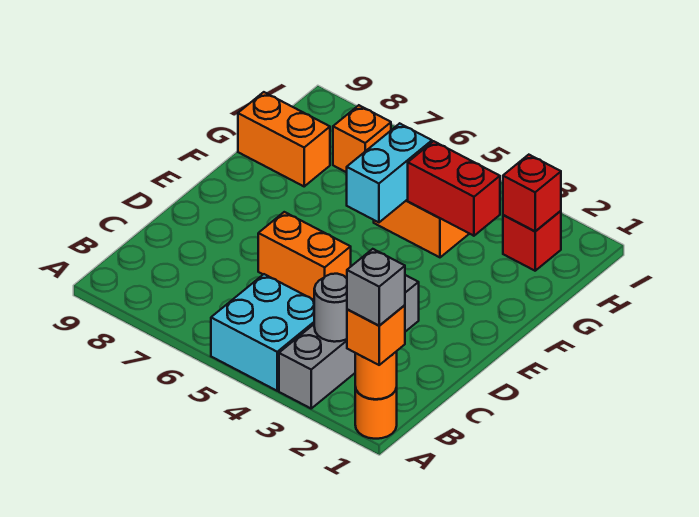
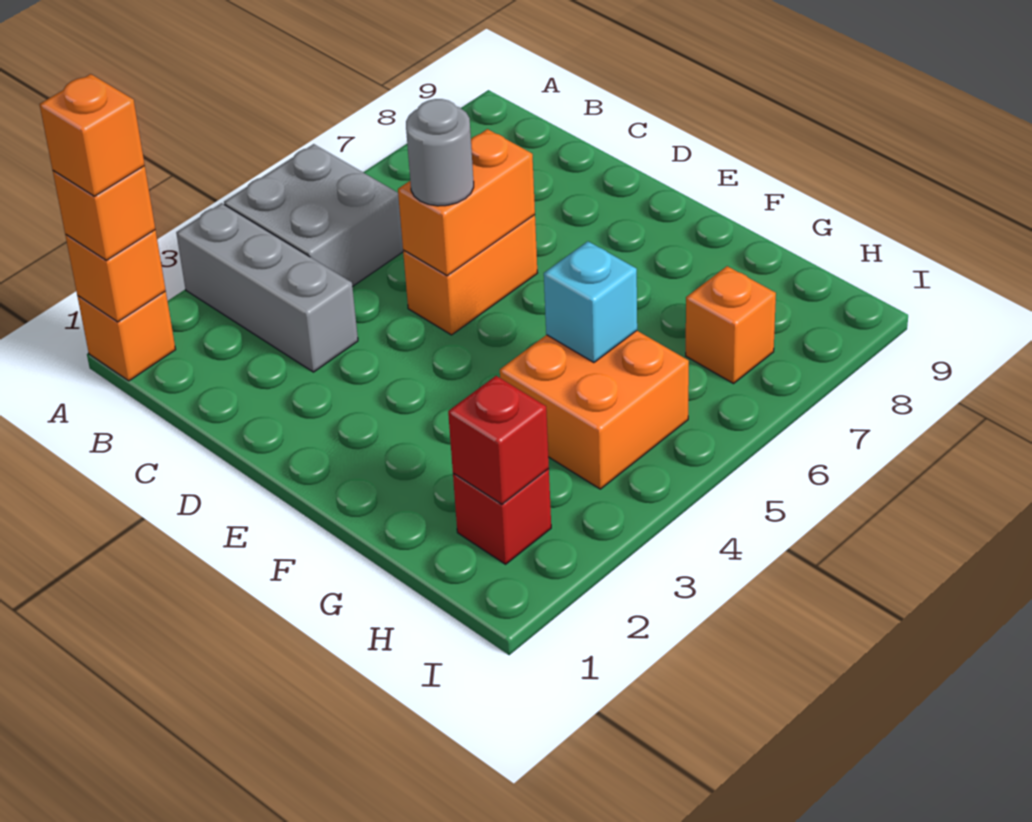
orange 1x1 round brick [355,387,397,439] -> orange 1x1 brick [77,291,176,381]
orange 1x1 round brick [355,351,397,399] -> orange 1x1 brick [65,230,166,322]
grey 1x1 brick [347,249,405,326] -> orange 1x1 brick [39,74,145,196]
grey 1x4 brick [279,275,419,408] -> grey 1x3 brick [176,203,358,372]
cyan 2x2 brick [211,274,314,391] -> grey 2x2 brick [224,144,403,287]
grey 1x1 round brick [314,274,347,342] -> grey 1x1 round brick moved to [406,99,474,206]
cyan 1x2 brick [347,123,432,222] -> cyan 1x1 brick [544,241,637,363]
red 1x2 brick [408,141,500,236] -> none
orange 1x2 brick [238,92,330,186] -> orange 1x2 brick moved to [398,129,535,276]

